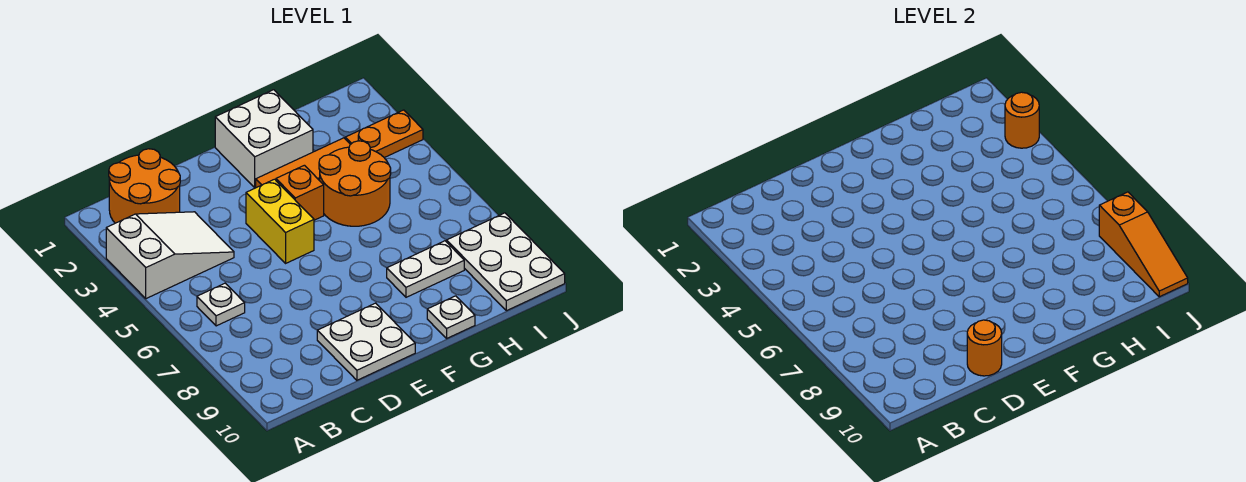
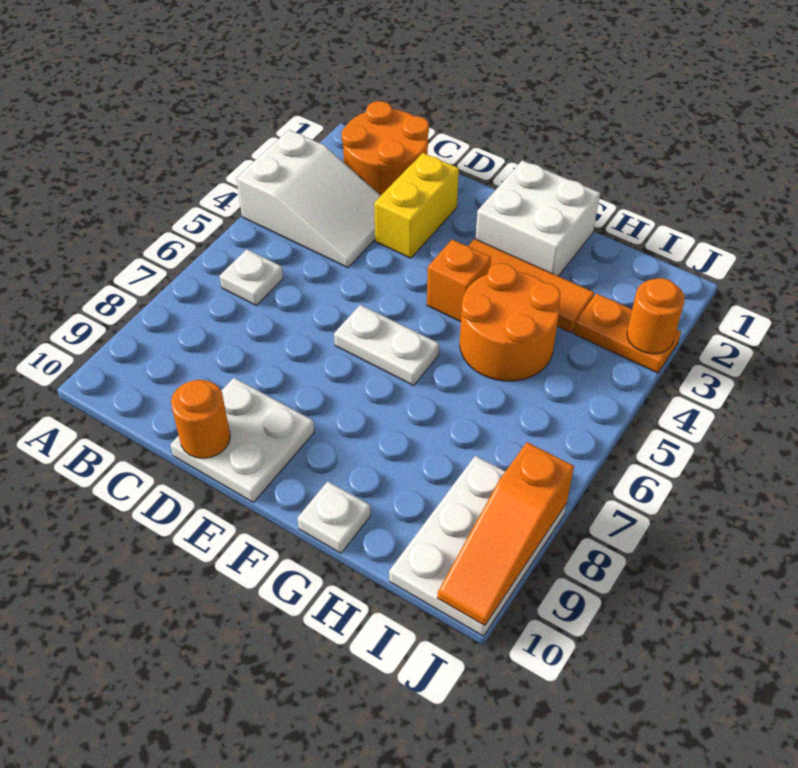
yellow 1x2 brick [246,179,314,263] -> yellow 1x2 brick moved to [374,153,459,258]
white 1x2 plate [387,241,464,297] -> white 1x2 plate moved to [334,305,439,385]

